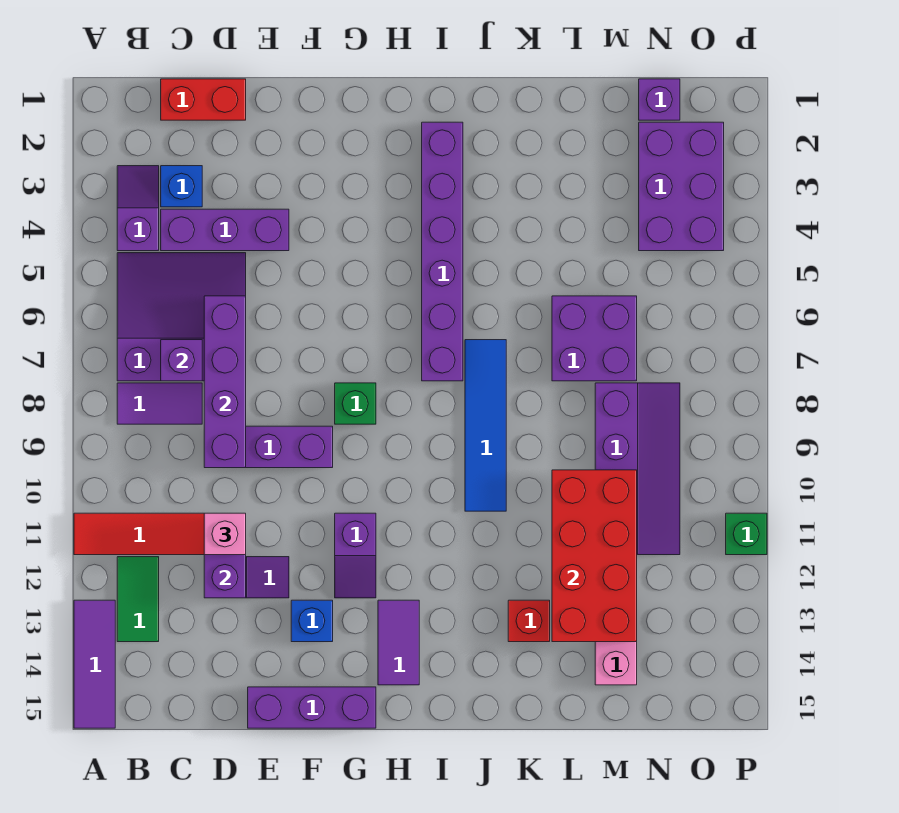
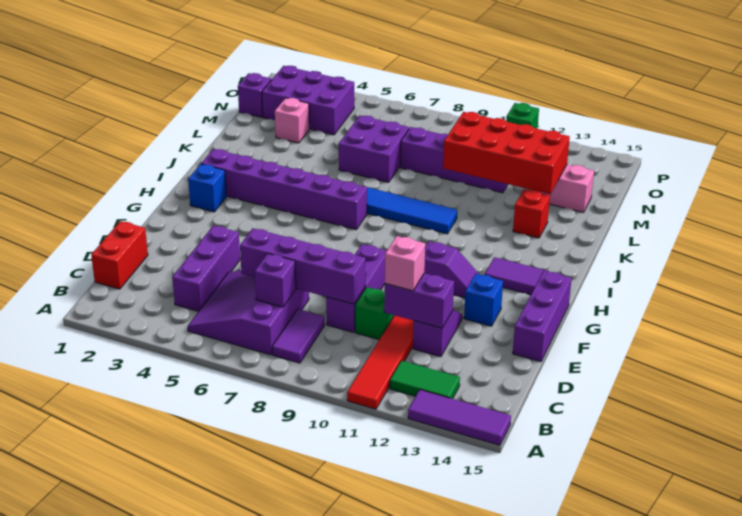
purple 1x2 slope [117,166,159,251] -> none
blue 1x1 brick [161,166,202,207] -> blue 1x1 brick moved to [188,164,226,212]
green 1x1 brick [335,383,376,424] -> green 1x1 brick moved to [355,287,394,339]
none -> pink 1x1 brick [275,98,309,143]

